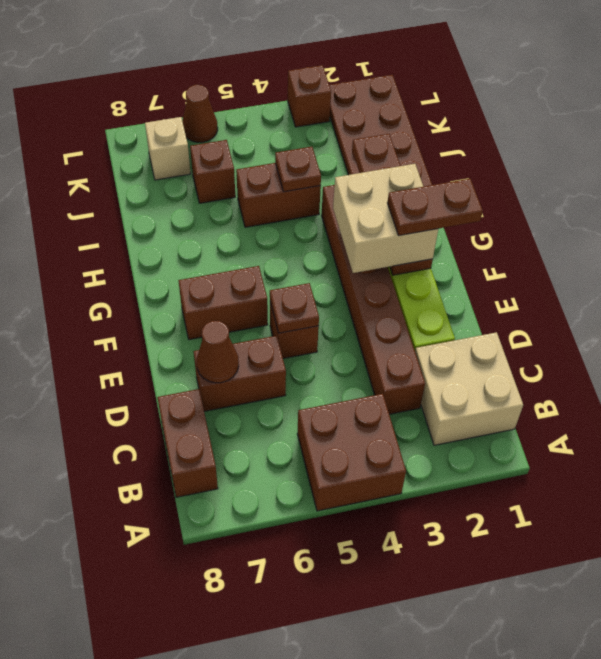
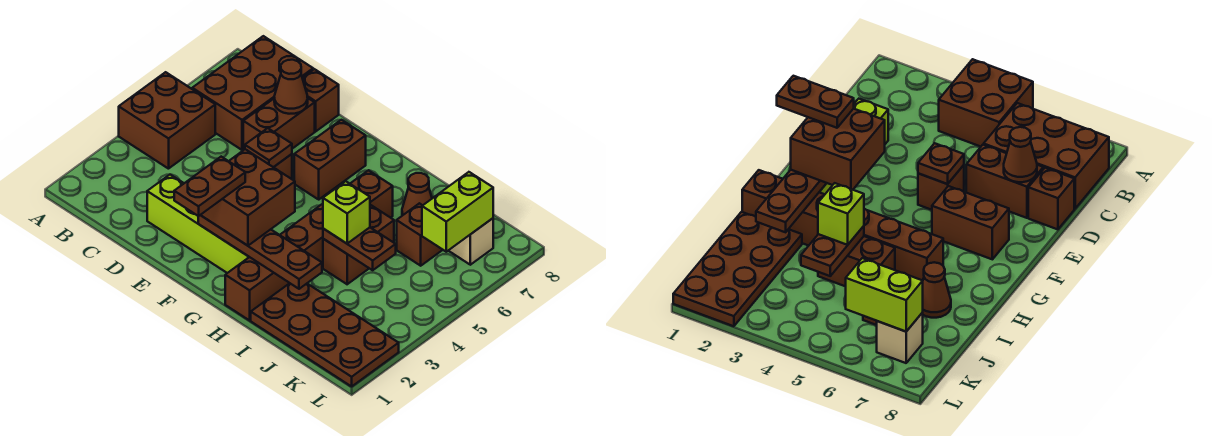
tan 2x2 brick [415,332,523,445] -> none
brown 1x2 brick [157,389,218,497] -> brown 2x3 brick [192,36,313,150]
brown 1x6 brick [322,185,425,414] -> brown 1x6 brick turned to [225,170,393,320]
tan 2x2 brick [333,164,438,273] -> brown 2x2 brick [201,149,295,246]
brown 1x1 plate [275,147,321,192] -> brown 1x2 plate [323,228,396,270]
none -> lime 1x1 brick [323,181,370,243]
none -> lime 1x2 brick [422,172,493,252]
brown 1x1 brick [288,65,331,127] -> brown 1x1 brick moved to [303,69,339,131]
brown 1x1 cone [182,85,218,142] -> brown 1x1 cone moved to [402,173,432,216]

